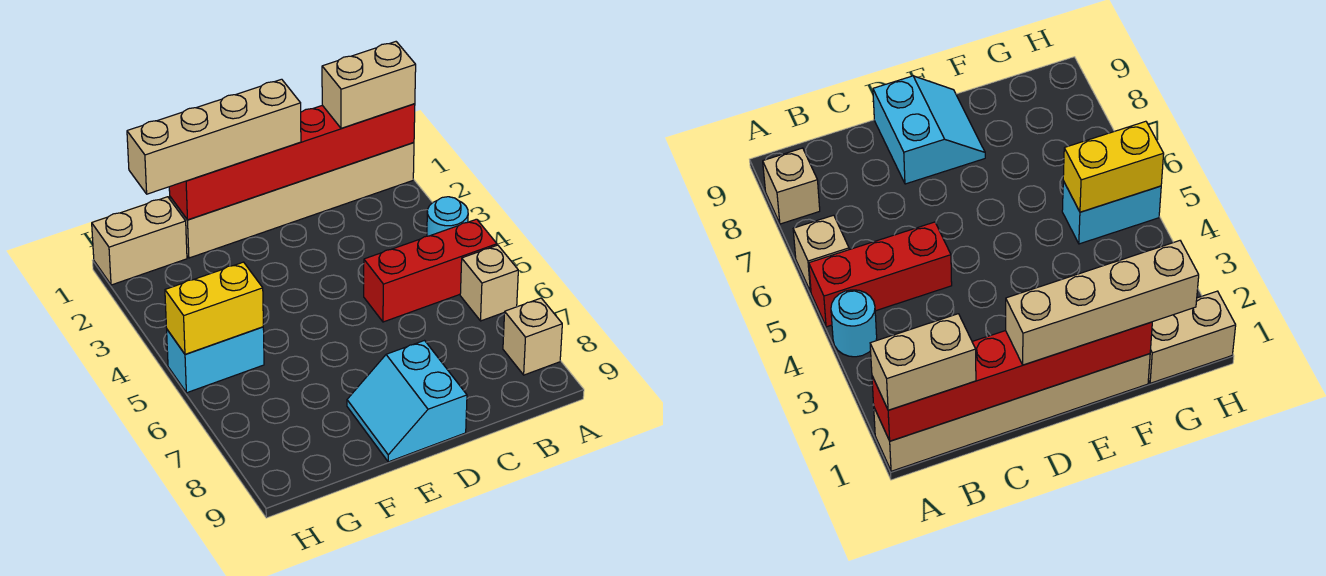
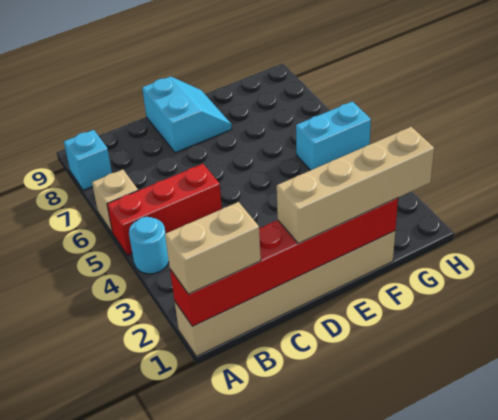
tan 1x1 brick [503,298,562,375] -> cyan 1x1 brick [64,130,112,190]
tan 1x2 brick [92,197,187,285] -> none
yellow 1x2 brick [165,262,263,354] -> none

